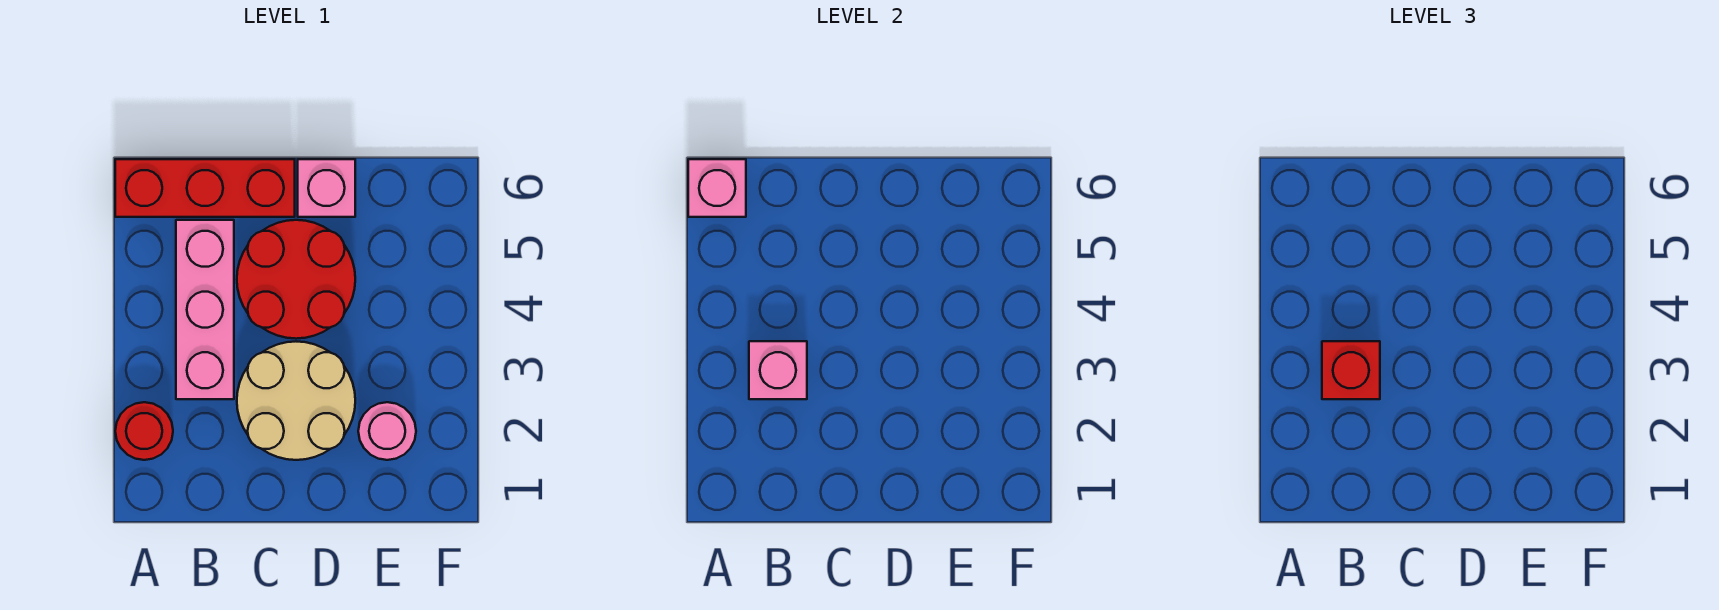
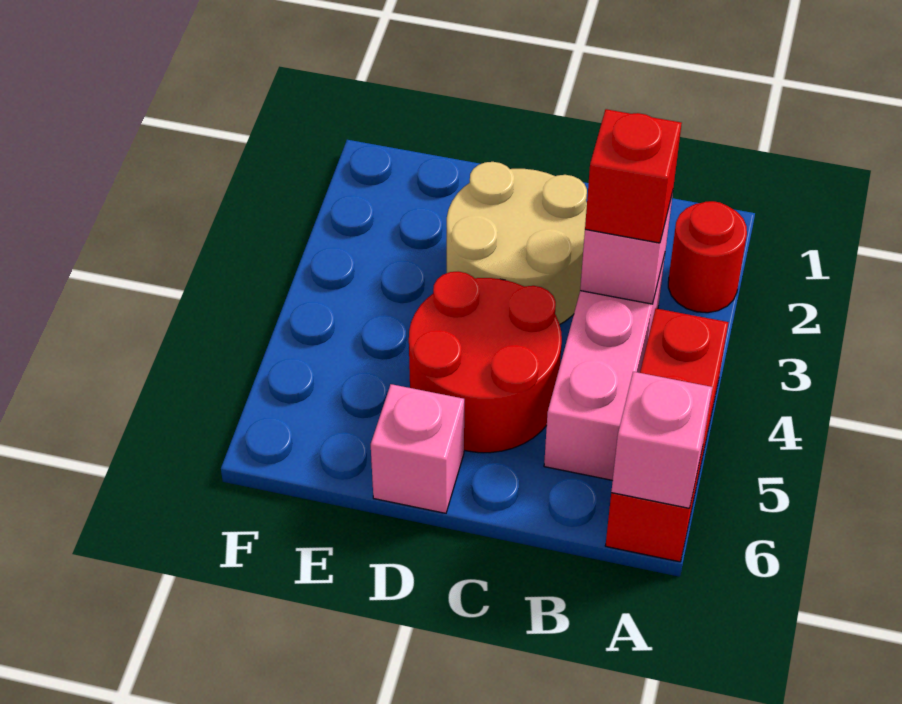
red 1x3 brick [115,159,295,217] -> red 1x3 brick turned to [605,309,729,562]
pink 1x1 round brick [358,402,416,460] -> none

